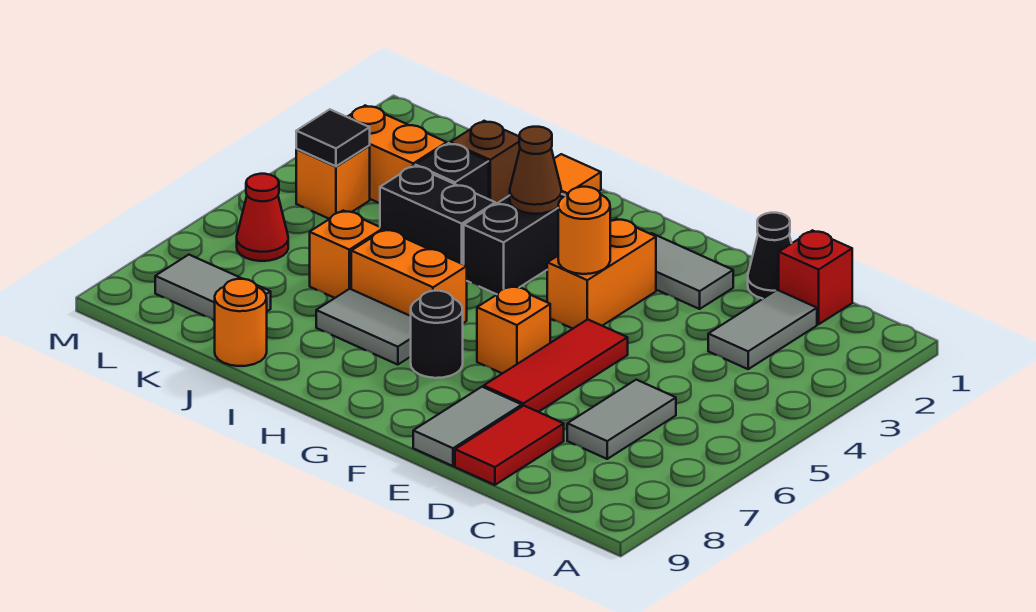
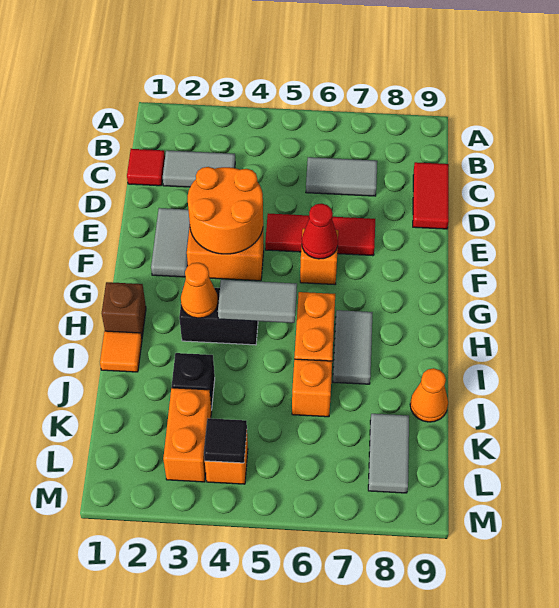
red 1x1 brick [779,230,852,324] -> red 1x1 tile [127,149,165,186]
black 1x1 cone [748,213,792,299] -> none
red 1x2 tile [455,406,564,485] -> red 1x2 tile turned to [413,162,449,229]
grey 1x2 tile [413,387,522,466] -> grey 1x2 tile moved to [218,280,297,323]
orange 1x1 round brick [558,187,610,274] -> orange 2x2 round brick [188,167,263,254]
black 1x1 round brick [411,291,463,378] -> none
brown 1x1 cone [510,127,562,214] -> orange 1x1 cone [181,263,218,318]
black 1x2 brick [380,166,495,265] -> none
brown 1x1 brick [450,121,520,204] -> brown 1x1 brick moved to [102,282,146,337]
orange 1x1 round brick [215,279,267,366] -> orange 1x1 cone [410,368,448,422]
red 1x1 cone [237,174,288,261] -> red 1x1 cone moved to [302,204,338,259]

